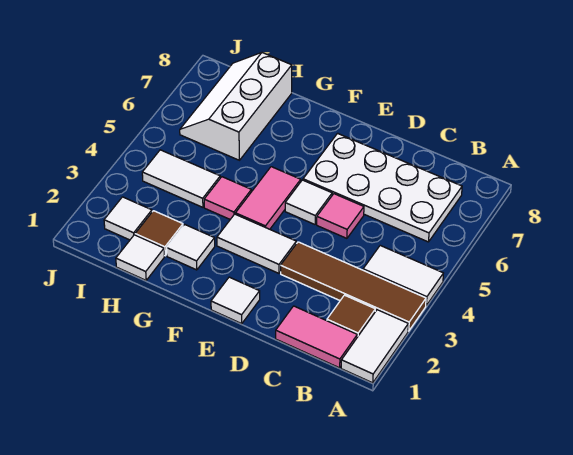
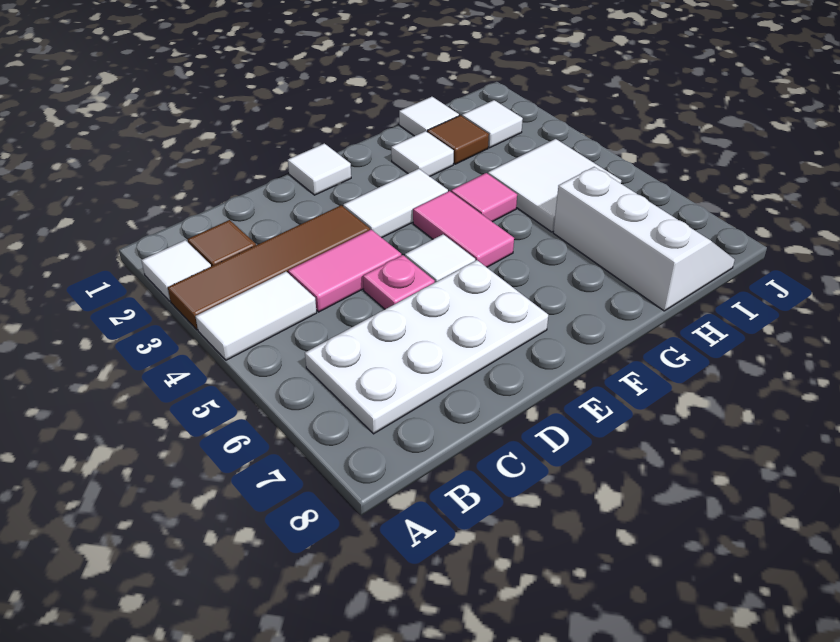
white 1x2 tile [341,310,408,383] -> white 1x1 tile [141,240,211,301]
pink 1x2 tile [276,306,357,368] -> pink 1x2 tile moved to [288,230,401,312]
pink 1x1 tile [317,194,364,238] -> pink 1x1 plate [363,255,435,309]
white 1x2 tile [142,150,220,207] -> white 2x2 tile [488,139,621,232]

